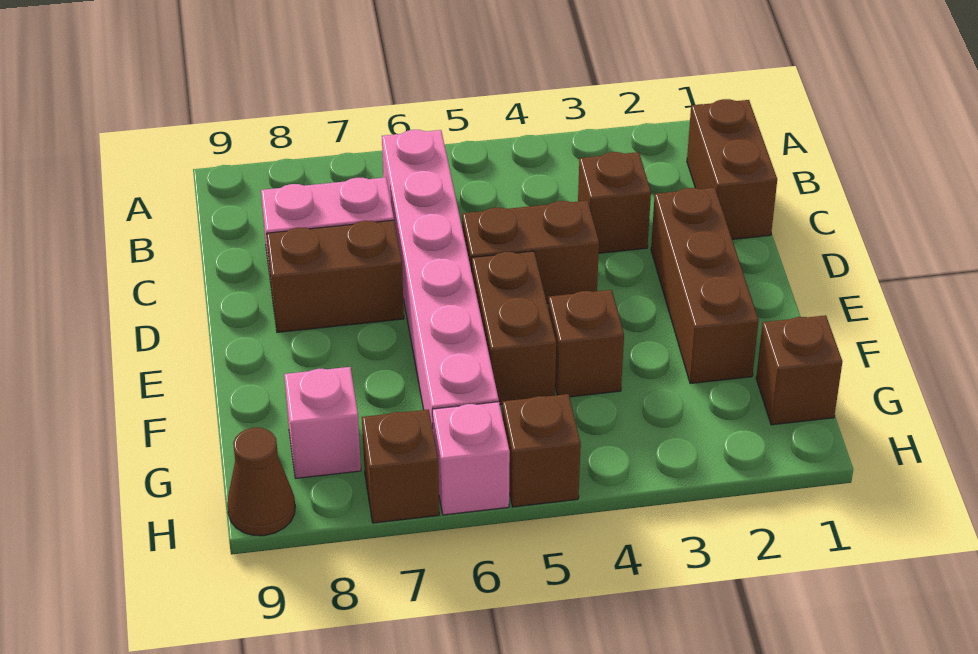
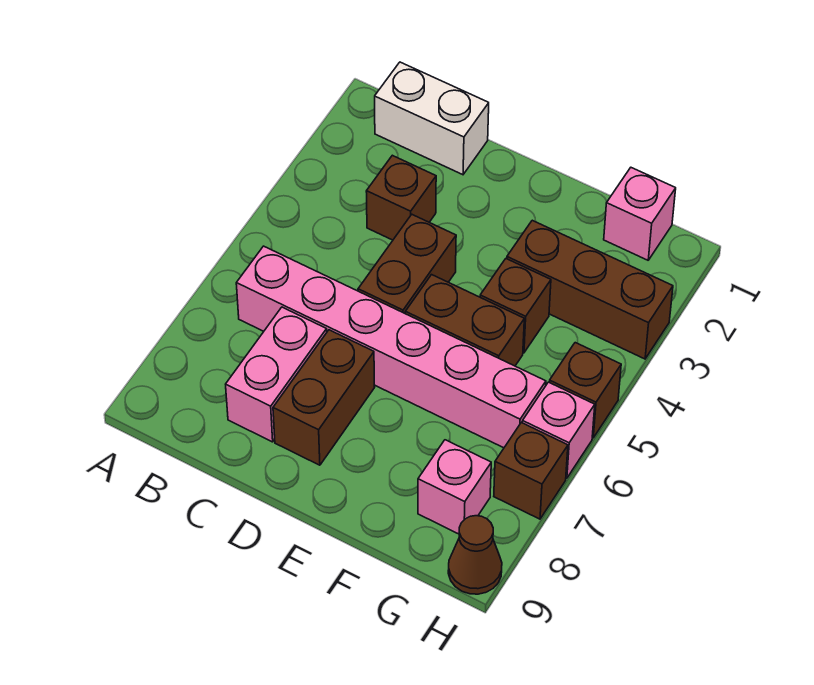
brown 1x2 brick [687,99,777,239] -> white 1x2 brick [375,62,489,175]
brown 1x3 brick [651,188,759,384] -> brown 1x3 brick moved to [507,220,673,359]
brown 1x1 brick [756,315,842,425] -> pink 1x1 brick [604,168,676,260]

